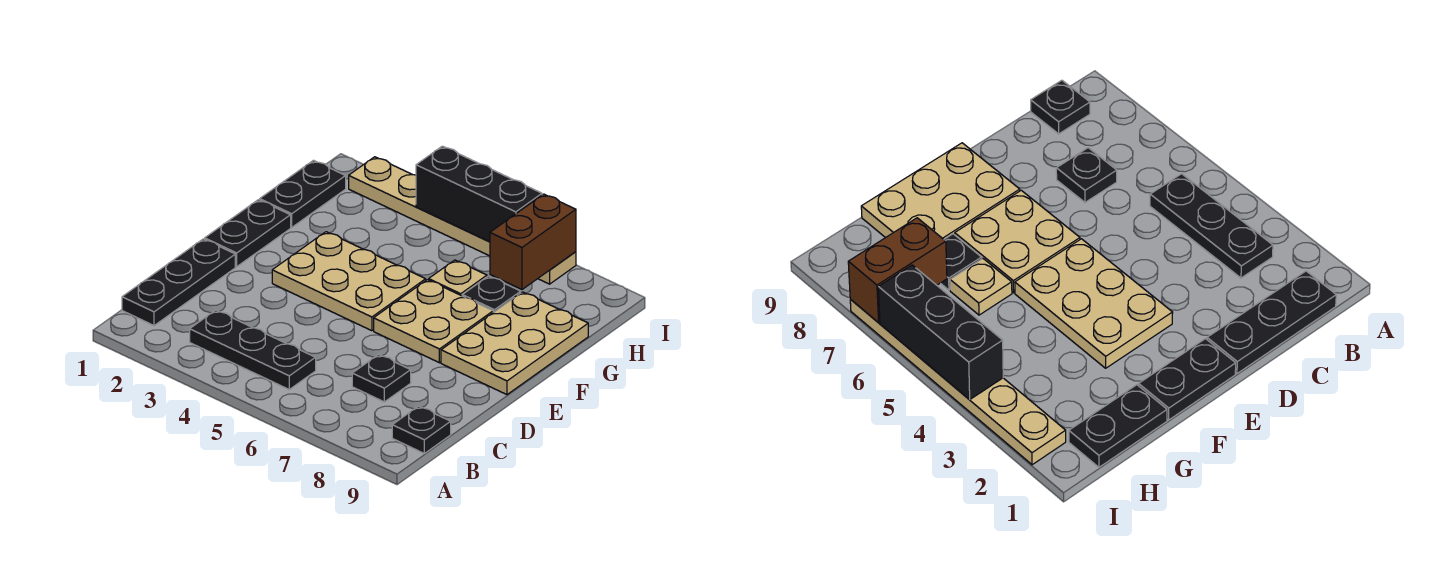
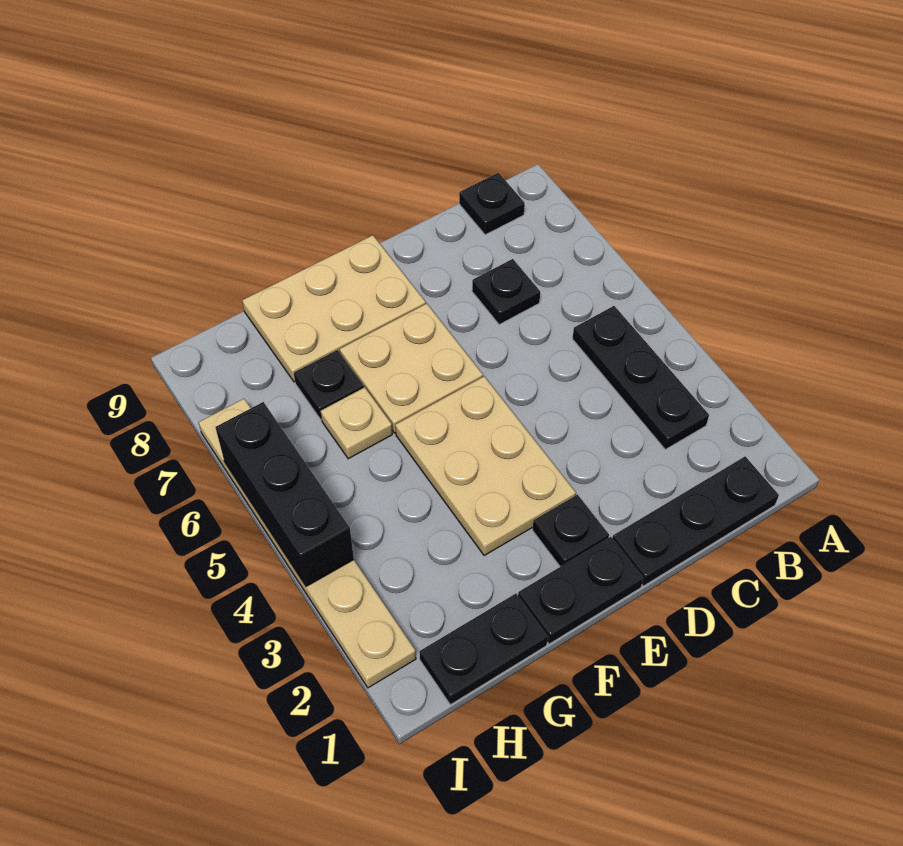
none -> black 1x1 plate [532,495,609,567]
brown 1x2 brick [490,194,576,289] -> none

